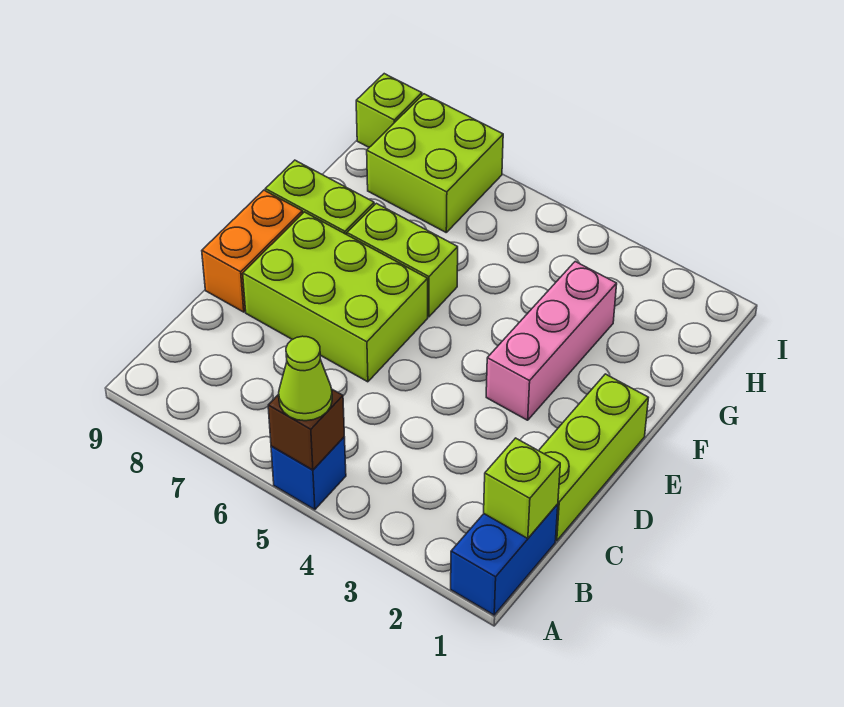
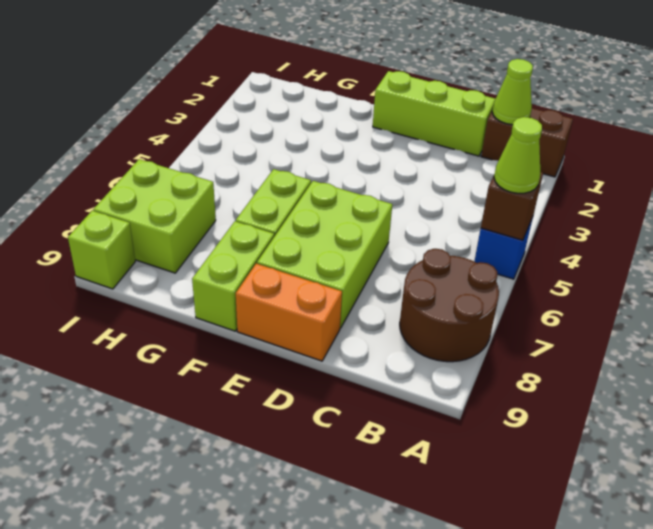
blue 1x2 brick [451,504,558,615] -> brown 1x2 brick [481,108,573,177]
none -> brown 2x2 round brick [400,249,499,362]
lime 1x1 brick [484,438,560,539] -> lime 1x1 cone [492,59,533,125]
pink 1x3 brick [486,262,617,420] -> none

